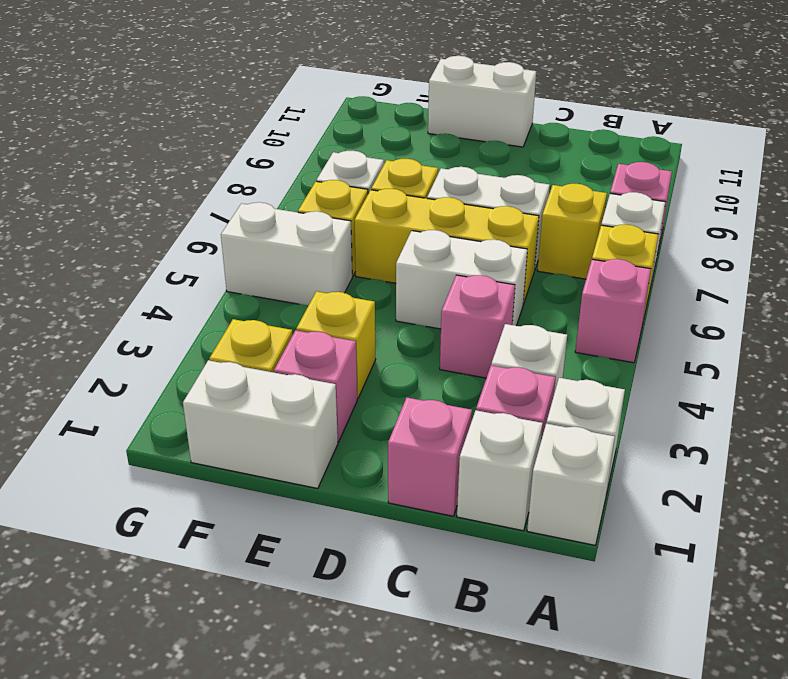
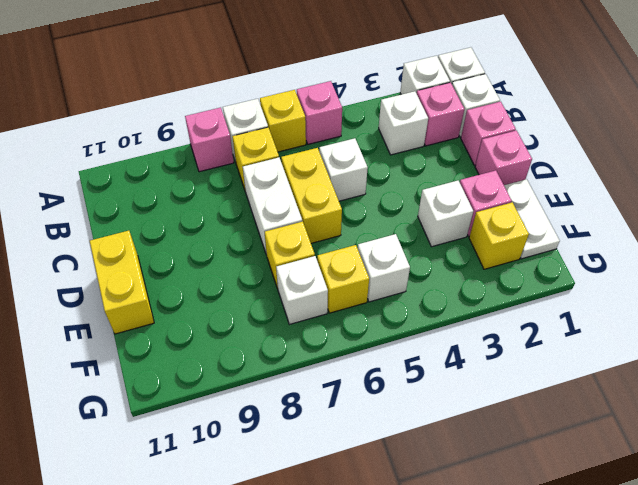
pink 1x1 brick [440,275,515,378] -> pink 1x1 brick moved to [475,130,532,185]
white 1x2 brick [396,230,527,329] -> white 1x1 brick [319,138,368,201]
yellow 1x3 brick [355,189,539,305] -> yellow 1x2 brick [281,148,342,243]
white 1x2 brick [428,56,536,147] -> yellow 1x2 brick [90,231,154,334]
white 1x2 brick [183,360,338,489] -> white 1x2 plate [504,179,560,259]
yellow 1x1 brick [296,291,376,398] -> white 1x1 brick [418,181,473,247]
white 1x2 brick [221,202,352,306] -> white 1x1 brick [358,234,410,302]

